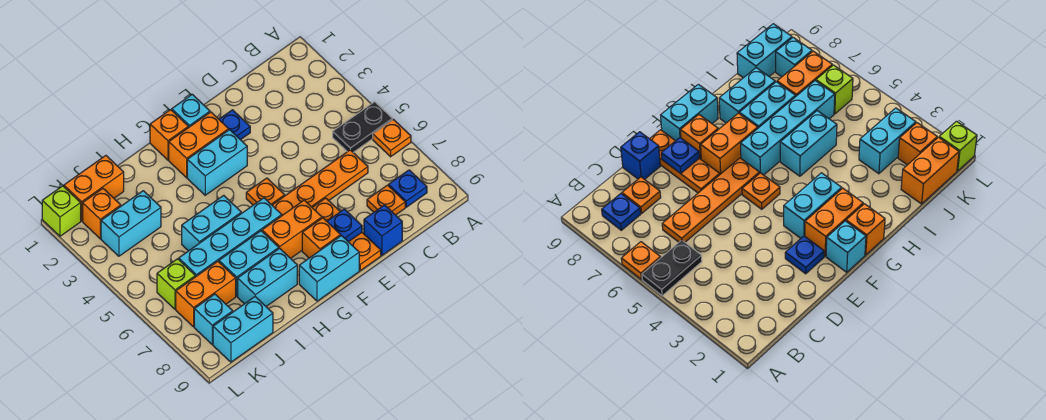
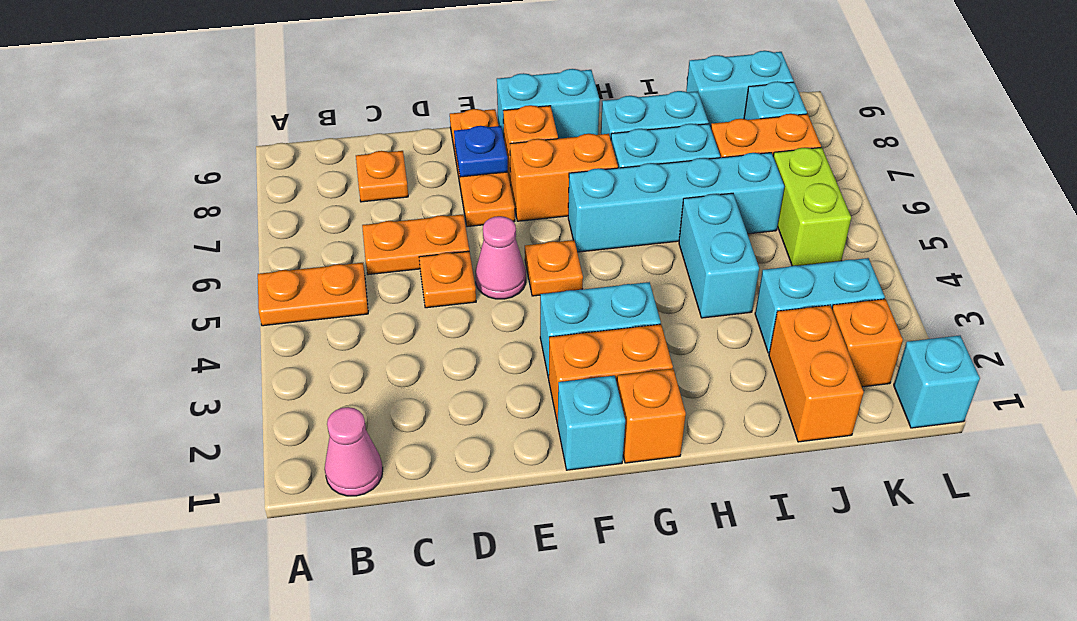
black 1x2 plate [333,102,392,152] -> orange 1x2 plate [258,263,368,326]
orange 1x1 plate [373,119,411,157] -> orange 1x1 plate moved to [419,251,476,308]
none -> pink 1x1 cone [325,407,383,496]
blue 1x1 plate [389,170,427,207] -> none
orange 1x4 plate [272,150,368,215] -> orange 1x2 plate [362,214,469,275]
blue 1x1 brick [364,205,402,255] -> none
blue 1x1 plate [219,110,250,140] -> none
none -> pink 1x1 cone [475,216,526,299]
cyan 1x2 brick [182,195,241,251] -> cyan 1x2 brick turned to [679,193,759,318]
orange 1x2 brick [64,156,124,221] -> orange 1x2 brick turned to [769,305,864,442]
lime 1x1 brick [157,259,195,309] -> lime 1x2 brick [773,147,851,266]
lime 1x1 brick [42,186,81,236] -> cyan 1x1 brick [894,335,980,428]

